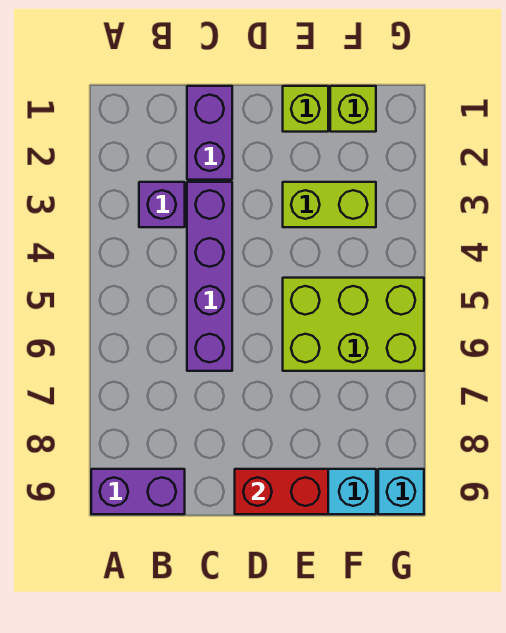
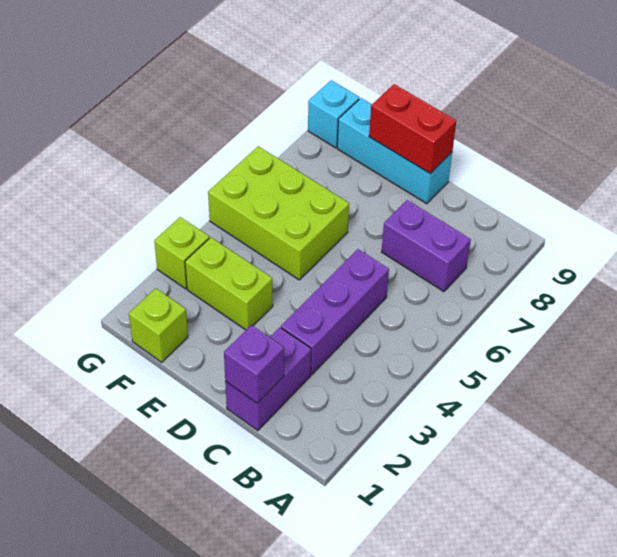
purple 1x2 brick [91,469,185,514] -> purple 1x2 brick moved to [382,200,471,292]
purple 1x1 brick [139,182,185,227] -> purple 1x1 brick moved to [224,325,284,403]
purple 1x4 brick [187,182,232,371] -> purple 1x3 brick [281,249,389,375]
lime 1x1 brick [283,86,328,132] -> lime 1x1 brick moved to [154,217,209,289]

